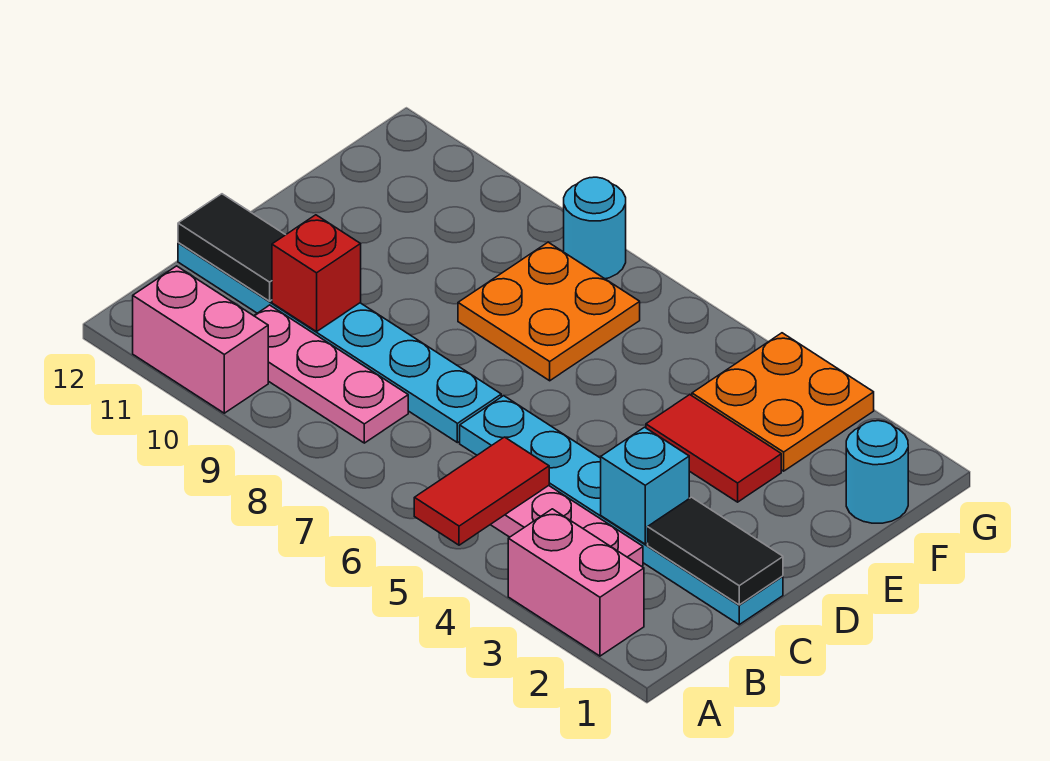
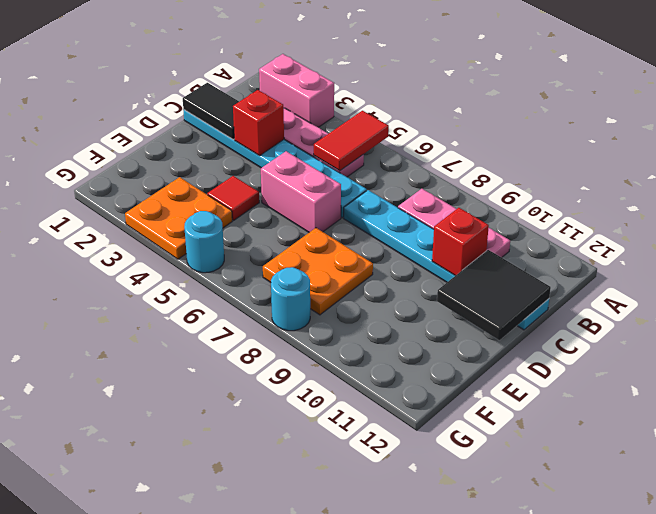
pink 1x2 brick [133,266,268,413] -> pink 1x2 brick moved to [261,151,341,232]
cyan 1x1 brick [601,427,689,544] -> red 1x1 brick [233,90,284,156]
black 1x2 tile [178,194,285,301] -> black 2x2 tile [437,250,551,340]
red 1x2 tile [646,395,781,502] -> red 1x1 tile [207,176,259,220]
cyan 1x1 round brick [846,421,908,523] -> cyan 1x1 round brick moved to [184,211,224,273]

